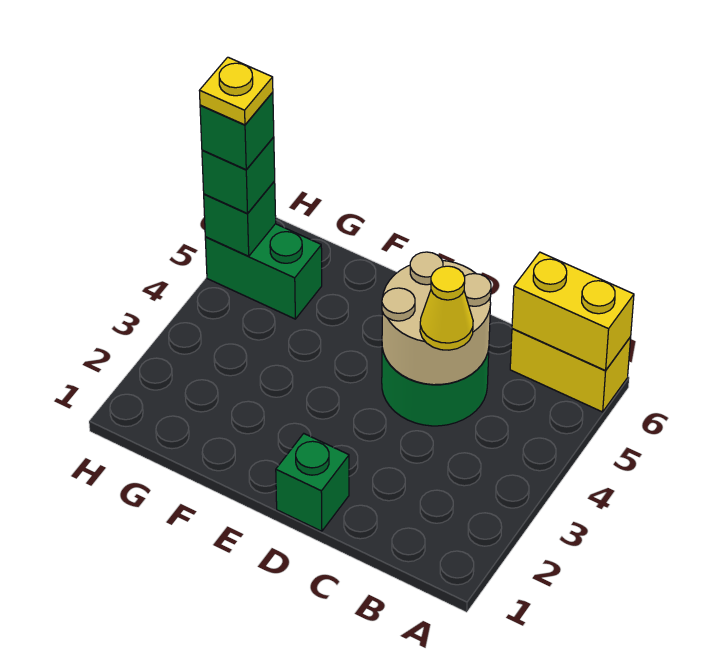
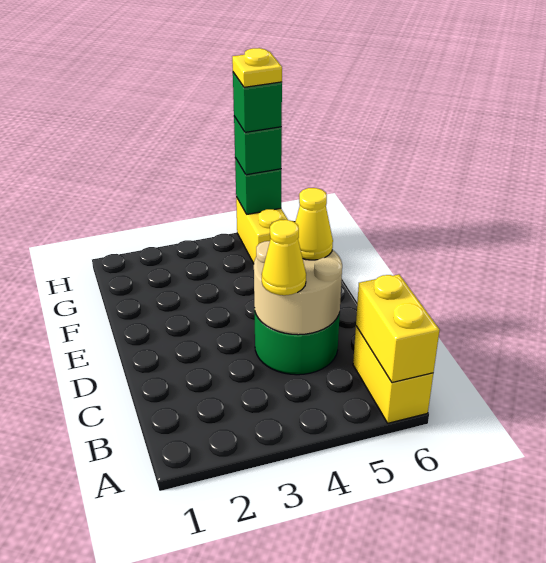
green 1x1 brick [276,434,349,531] -> none
none -> yellow 1x1 cone [295,188,333,260]
green 1x2 brick [205,224,322,319] -> yellow 1x2 brick [236,197,288,264]

